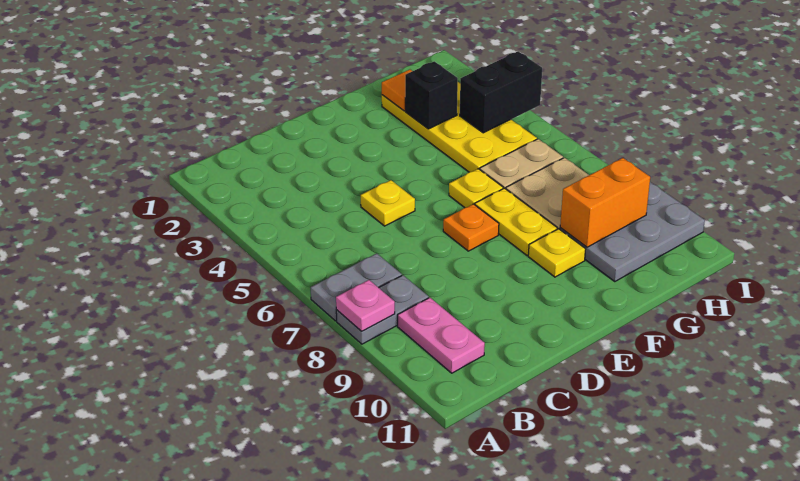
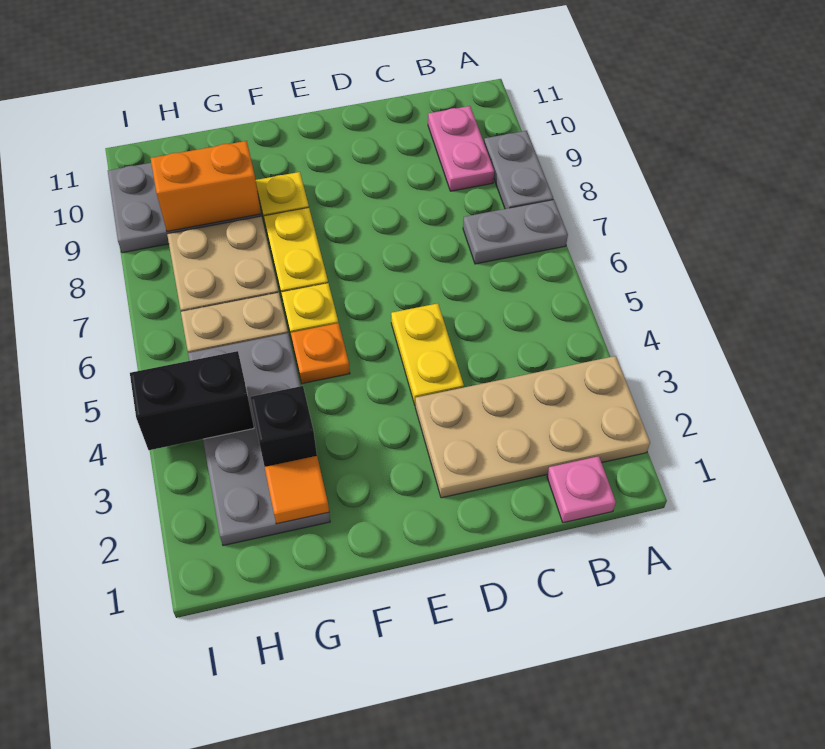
none -> tan 2x4 plate [415,356,650,498]
grey 1x2 plate [336,275,429,344] -> grey 1x2 plate turned to [484,131,553,209]
pink 1x1 plate [336,280,395,331] -> pink 1x1 plate moved to [547,456,616,523]
yellow 1x1 plate [361,180,415,226] -> yellow 1x2 plate [391,303,464,405]
orange 1x1 plate [443,204,499,251] -> orange 1x1 plate moved to [291,323,350,384]
yellow 2x4 plate [382,82,537,172] -> grey 2x4 plate [188,333,330,546]

